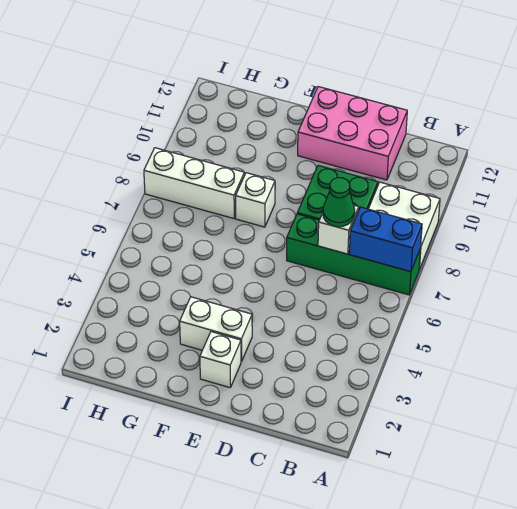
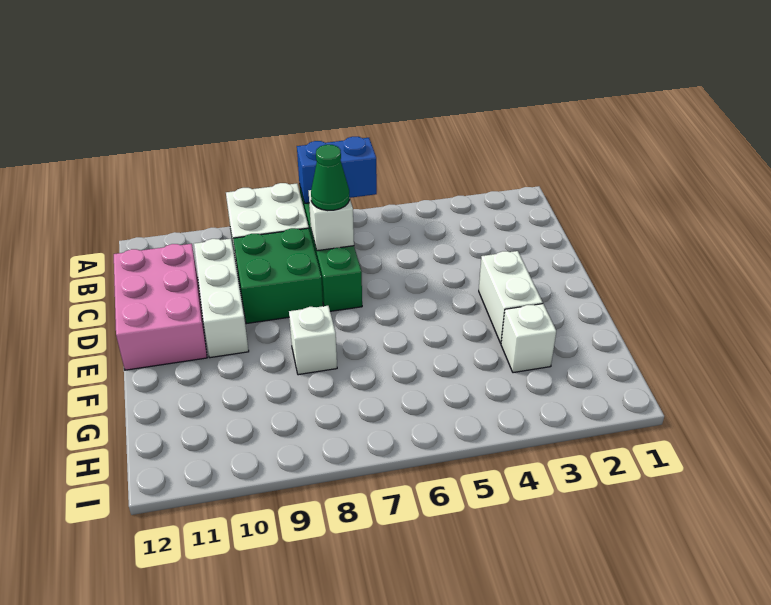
blue 1x2 brick [349,207,422,272] -> blue 1x2 brick turned to [297,137,377,203]
white 1x1 brick [200,332,241,388] -> white 1x1 brick moved to [501,304,556,373]
white 1x3 brick [144,148,244,219] -> white 1x3 brick moved to [194,239,249,358]

